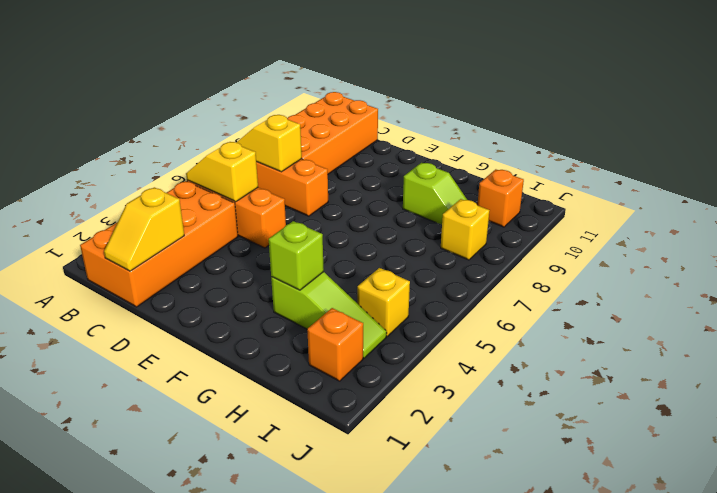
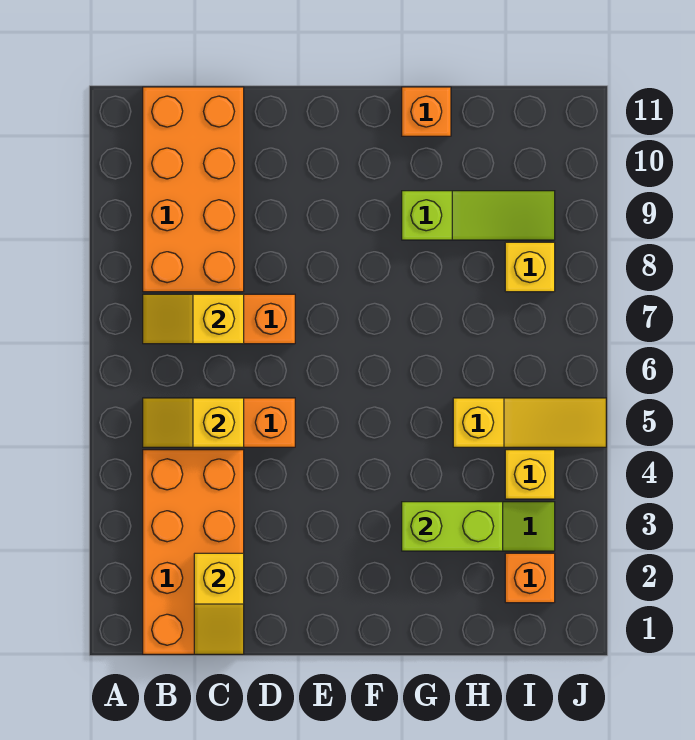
lime 1x1 brick [269,221,324,290] -> lime 1x2 brick [402,502,503,551]
lime 1x2 slope [403,163,467,225] -> lime 1x3 slope [402,191,555,240]
none -> yellow 1x3 slope [453,398,606,447]
orange 1x1 brick [477,169,524,227] -> orange 1x1 brick moved to [402,87,451,136]

